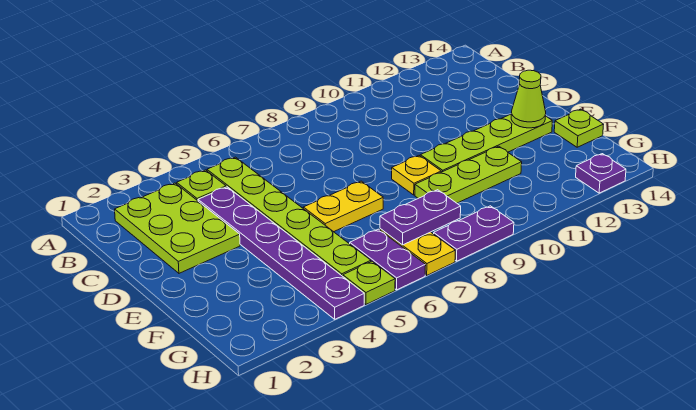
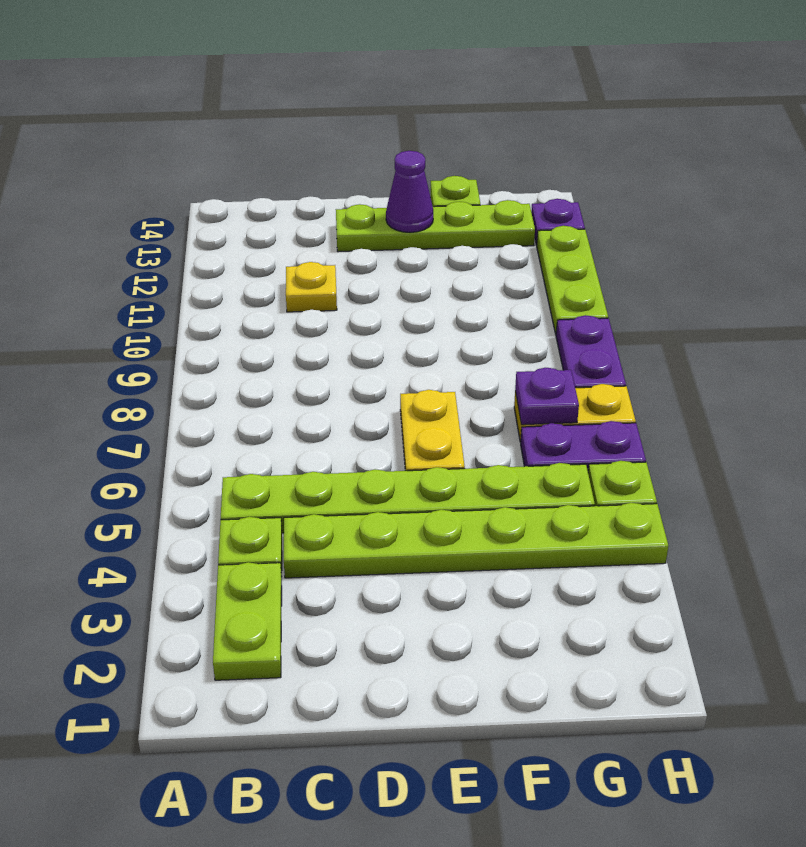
lime 2x3 plate [115,183,240,273] -> lime 1x2 plate [213,562,282,680]
purple 1x6 plate [198,187,364,319] -> lime 1x6 plate [284,503,668,578]
yellow 1x1 plate [392,156,441,195] -> yellow 1x1 plate moved to [286,262,337,312]
lime 1x4 plate [420,114,552,172] -> lime 1x4 plate turned to [336,200,535,252]
lime 1x1 cone [511,70,546,128] -> purple 1x1 cone [386,151,433,232]
lime 1x3 plate [415,146,522,203] -> lime 1x3 plate moved to [537,226,608,334]
purple 1x2 plate [380,190,461,245] -> purple 1x1 plate [515,368,579,425]

